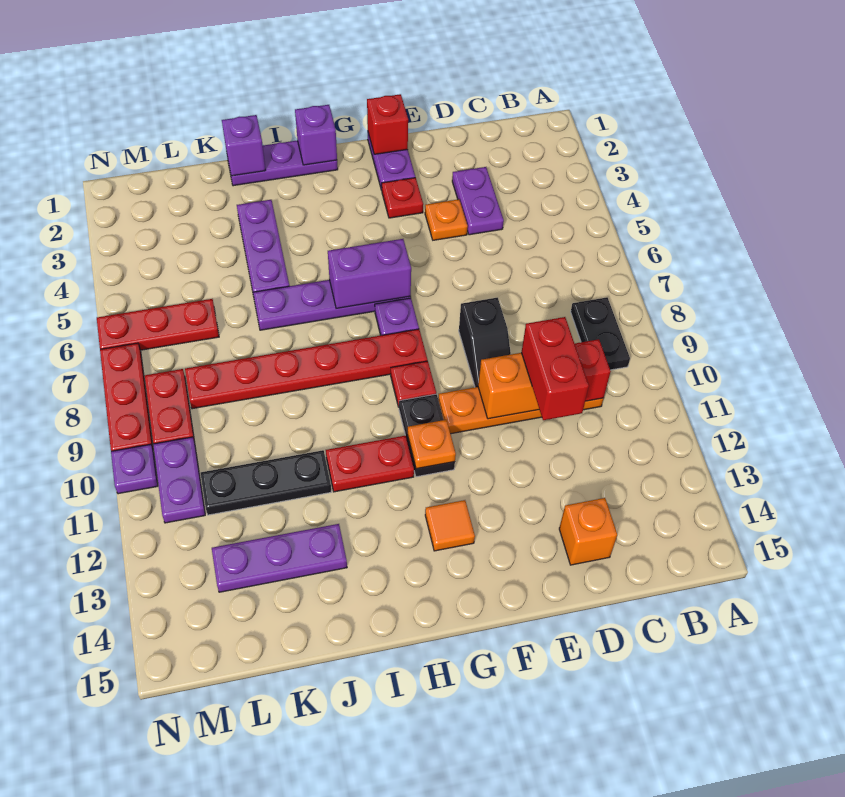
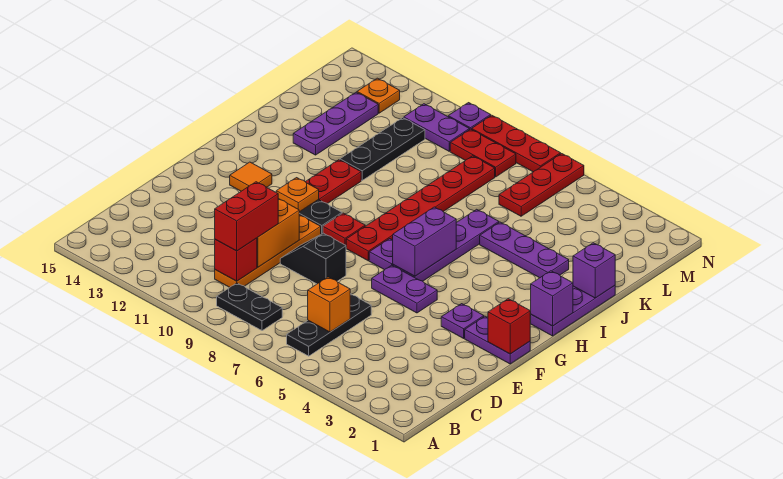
none -> black 1x3 plate [287,294,371,356]
purple 1x2 plate [452,167,504,235] -> purple 1x2 plate moved to [372,265,437,313]
red 1x2 brick [521,317,589,420] -> red 1x2 brick turned to [215,182,278,251]
orange 1x1 brick [559,498,617,565] -> orange 1x1 brick moved to [308,277,350,332]
orange 1x1 plate [425,199,468,240] -> orange 1x1 plate moved to [357,78,400,113]
red 1x1 plate [382,178,423,218] -> purple 1x1 plate [441,304,484,338]

